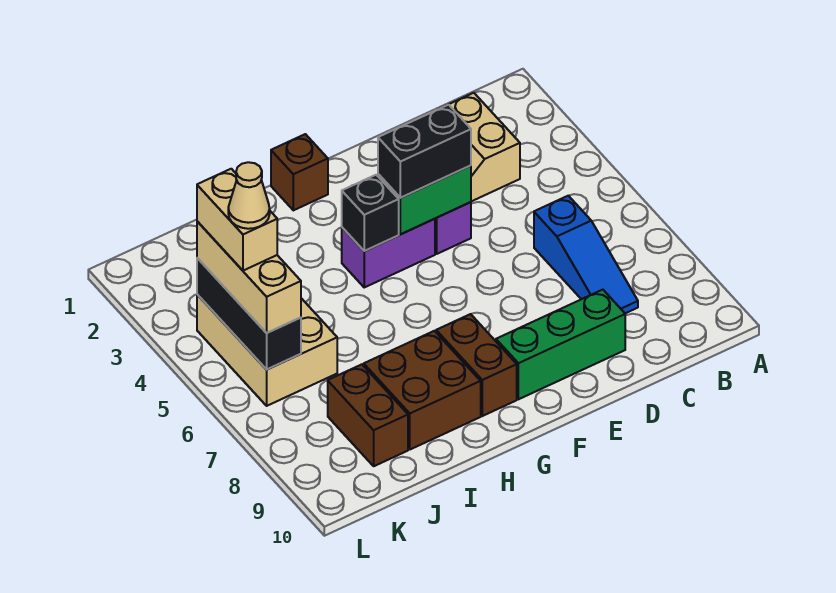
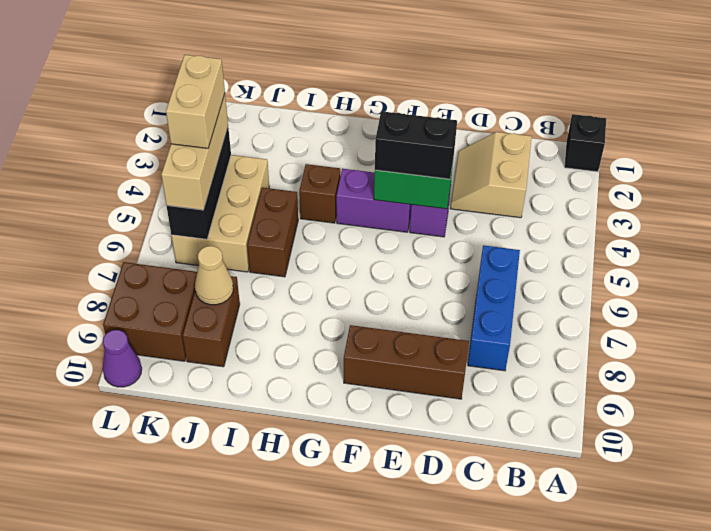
blue 1x3 slope [534,196,638,313] -> blue 1x3 brick [468,245,520,371]
green 1x3 brick [496,290,625,399] -> brown 1x3 brick [344,325,469,399]
brown 1x1 brick [271,134,328,210] -> brown 1x1 brick moved to [299,164,340,223]
black 1x1 brick [342,175,399,251] -> black 1x1 brick moved to [564,114,606,172]
brown 1x2 brick [436,314,517,416] -> brown 1x2 brick moved to [247,188,298,277]
brown 2x2 brick [364,331,481,449] -> brown 2x2 brick moved to [103,262,197,361]
tan 1x1 cone [228,162,270,229] -> tan 1x1 cone moved to [195,246,233,305]
none -> purple 1x1 cone [102,330,142,387]

